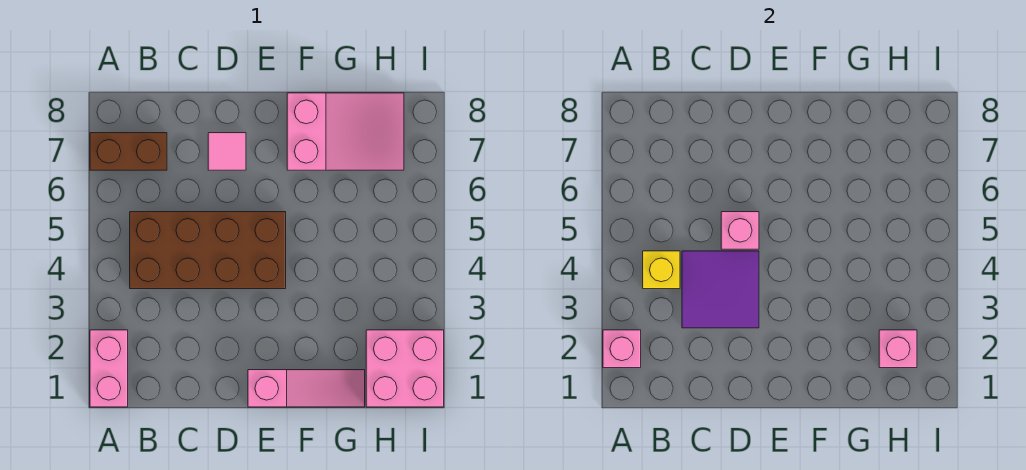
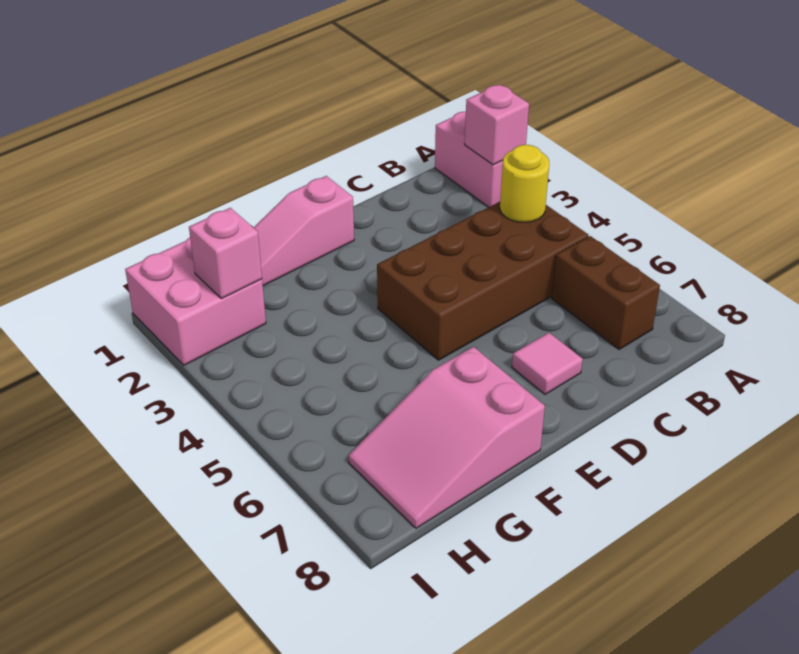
brown 1x2 brick [90,133,167,170] -> brown 1x2 brick turned to [552,236,660,350]
yellow 1x1 brick [643,251,680,289] -> yellow 1x1 round brick [500,145,549,222]
purple 2x2 tile [682,251,759,328] -> none
pink 1x1 brick [721,212,759,249] -> none

